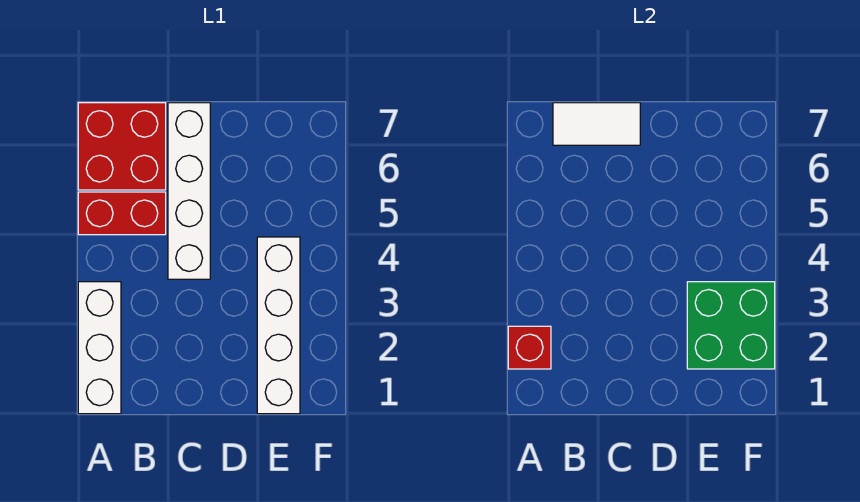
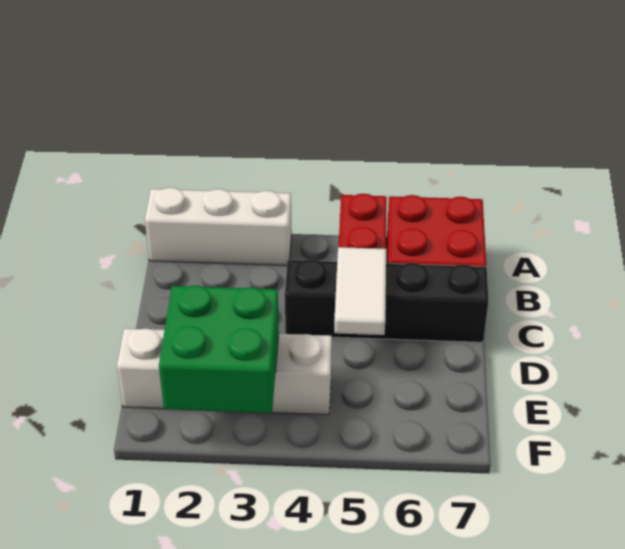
red 1x1 brick [508,326,551,369] -> none
white 1x2 tile [553,103,640,145] -> white 1x2 tile moved to [334,247,386,335]
white 1x4 brick [168,103,210,279] -> black 1x4 brick [285,259,488,342]

